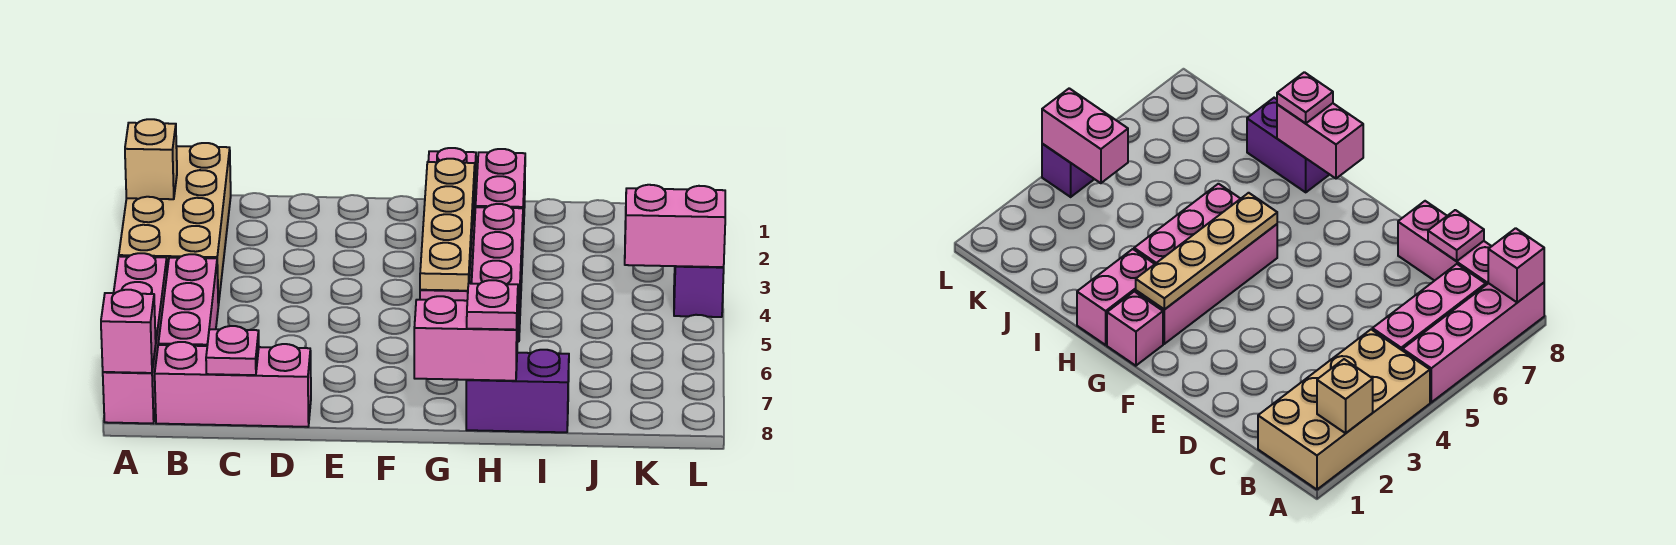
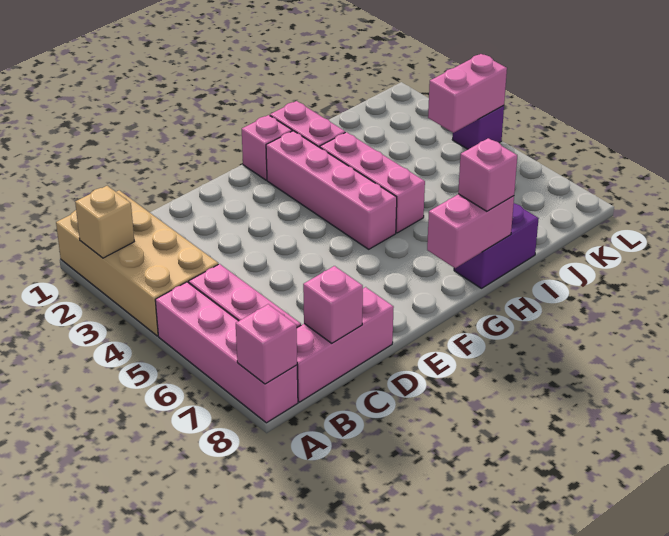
pink 1x1 plate [206,326,259,375] -> pink 1x1 brick [303,266,363,343]
tan 1x4 plate [420,159,475,291] -> none
pink 1x1 plate [467,280,518,330] -> pink 1x1 brick [458,138,517,211]

